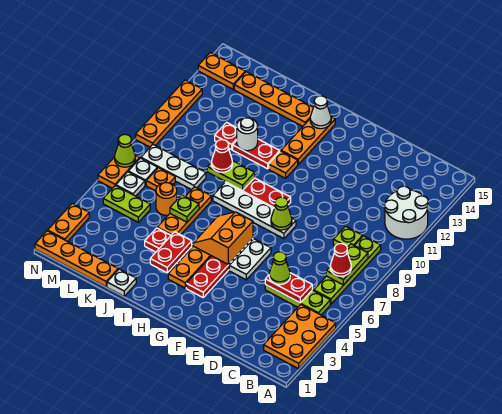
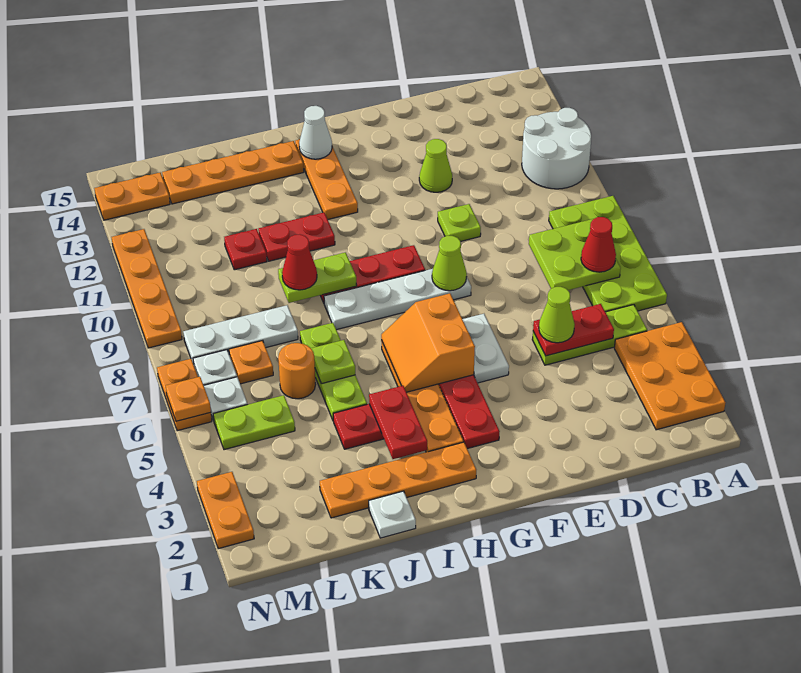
lime 1x4 plate [314,236,381,304] -> lime 2x4 plate [549,196,667,312]
lime 1x2 plate [326,244,368,285] -> lime 2x2 plate [529,219,621,290]
lime 1x1 plate [333,226,363,247] -> lime 1x1 plate moved to [438,204,481,241]
orange 1x1 plate [269,151,298,178] -> orange 1x1 plate moved to [166,377,211,421]
orange 1x3 plate [157,187,211,235] -> lime 1x3 plate [300,323,367,420]
white 1x1 round brick [237,118,258,151] -> none
orange 1x4 plate [35,231,118,287] -> orange 1x4 plate moved to [320,442,476,518]
lime 1x1 cone [115,134,135,167] -> lime 1x1 cone moved to [419,139,452,192]

